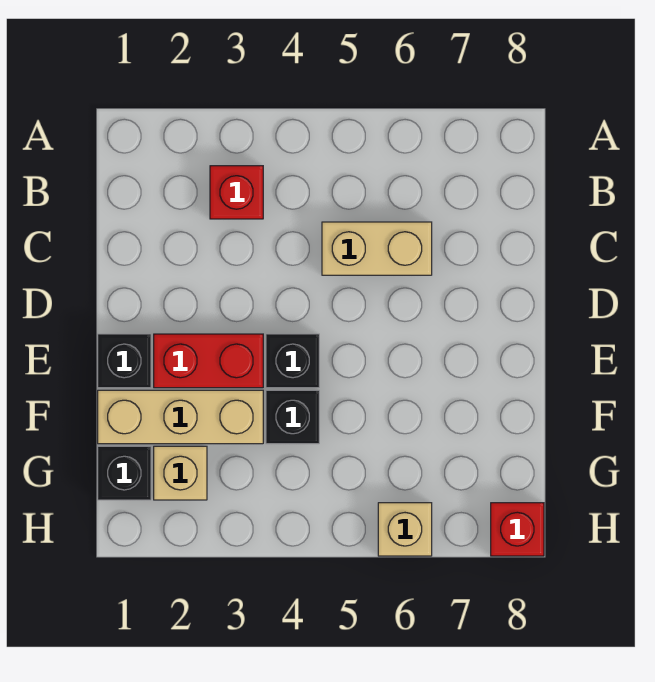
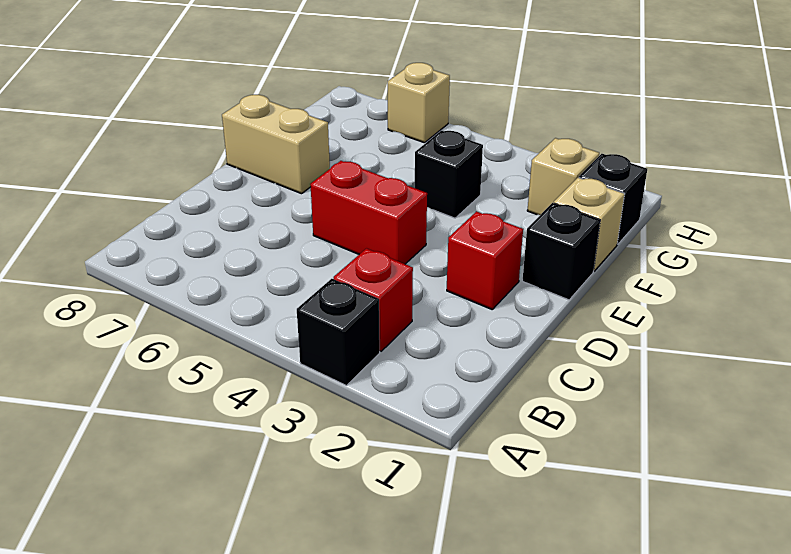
tan 1x2 brick [322,222,432,275] -> tan 1x2 brick moved to [222,95,330,194]
red 1x2 brick [154,334,263,388] -> red 1x2 brick moved to [310,161,427,264]
black 1x1 brick [266,334,319,388] -> black 1x1 brick moved to [297,279,380,386]
tan 1x3 brick [98,390,263,444] -> tan 1x1 brick [554,178,625,271]
red 1x1 brick [491,503,544,556] -> red 1x1 brick moved to [447,211,523,309]

